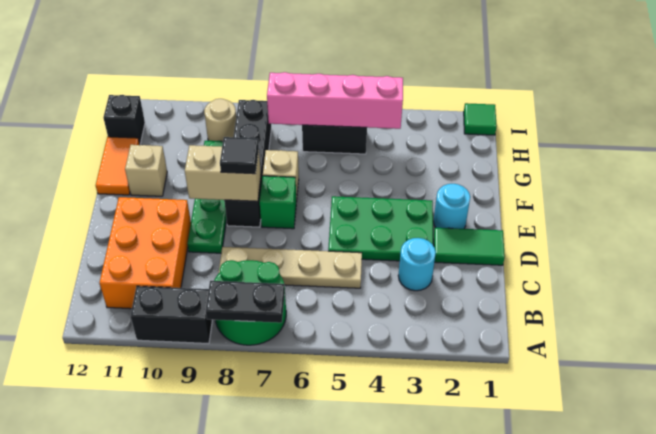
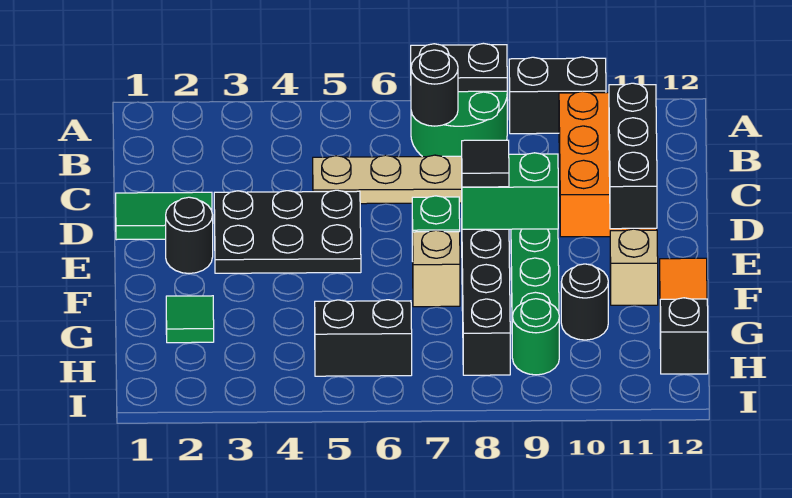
none -> black 1x1 round brick [411,50,458,126]
cyan 1x1 round brick [398,238,436,291] -> none
none -> black 1x3 brick [609,83,657,229]
green 2x3 plate [328,196,433,261] -> black 2x3 plate [214,190,361,273]
cyan 1x1 round brick [433,184,470,229] -> black 1x1 round brick [166,197,213,274]
tan 1x2 brick [185,145,261,201] -> green 1x2 brick [462,153,558,229]
none -> black 1x1 round brick [561,264,608,340]
pink 1x4 brick [267,72,403,129] -> none
tan 1x1 round brick [204,99,236,141] -> green 1x1 round brick [512,299,559,375]
green 1x1 tile [464,103,497,135] -> green 1x1 tile moved to [166,296,214,343]

